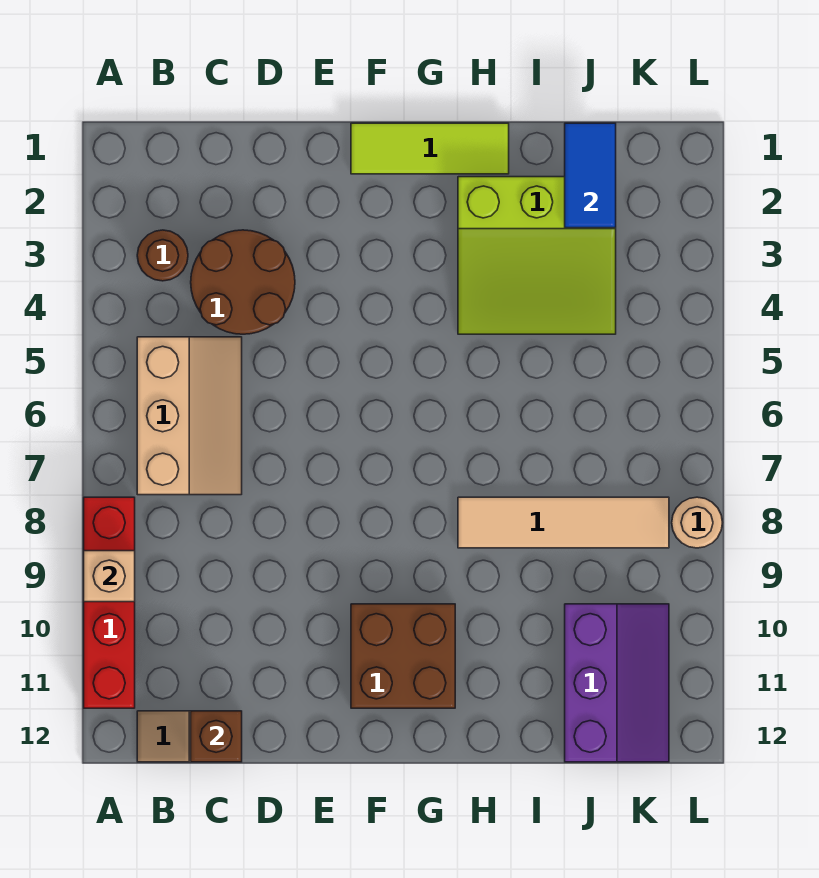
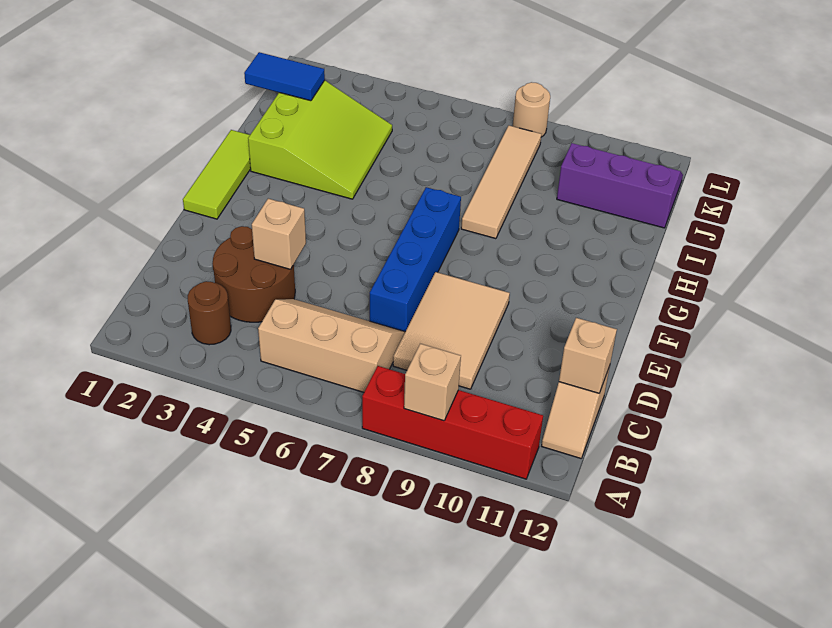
none -> tan 2x3 tile [393,272,510,389]
brown 1x1 brick [191,711,242,762] -> tan 1x1 brick [559,318,617,393]
none -> tan 1x1 brick [252,199,306,269]
none -> blue 1x4 brick [370,187,461,332]
brown 2x2 brick [351,604,455,708] -> none

